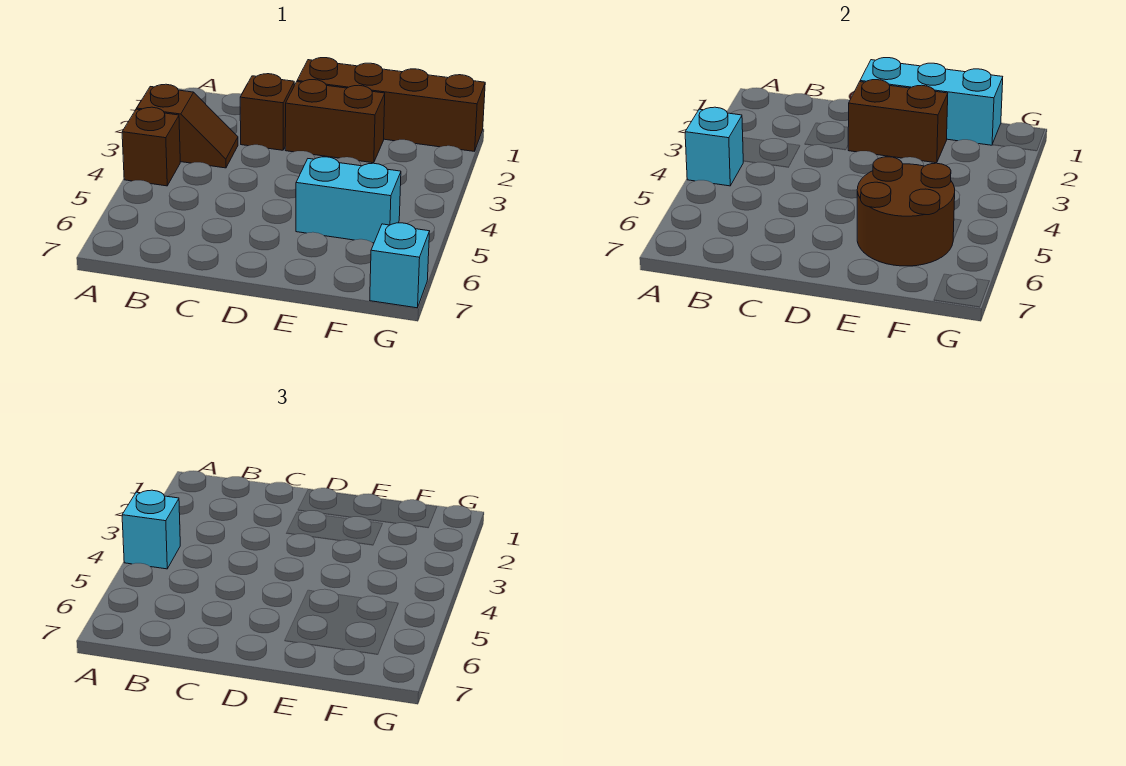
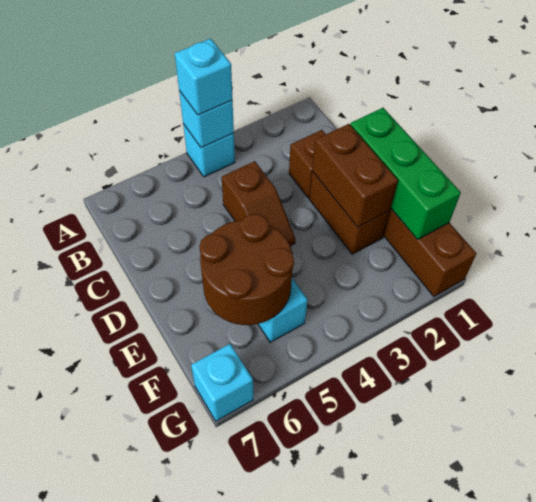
brown 1x2 slope [137,84,238,168] -> brown 1x2 slope moved to [222,161,295,246]
brown 1x1 brick [122,107,180,186] -> cyan 1x1 brick [183,124,235,177]
cyan 1x3 brick [860,58,1003,145] -> green 1x3 brick [350,108,461,240]

